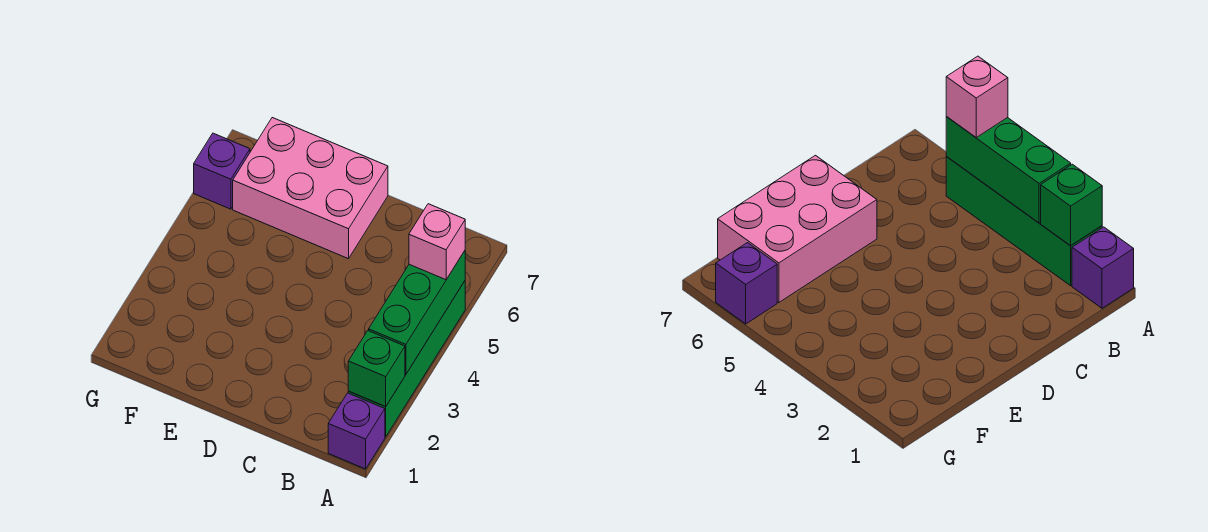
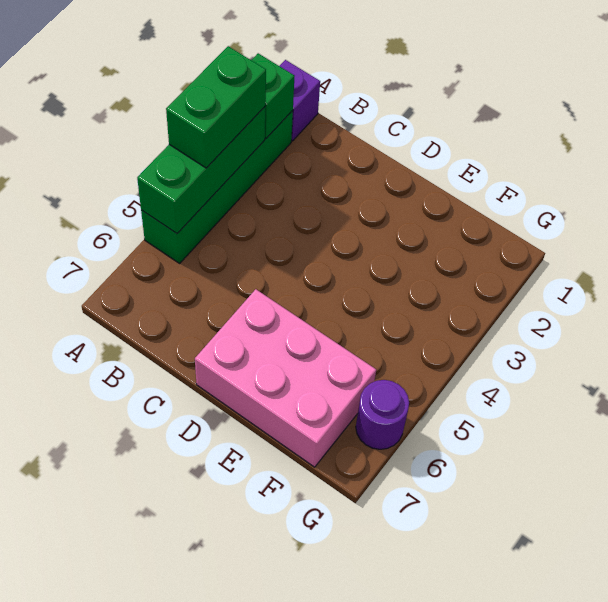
none -> green 1x2 brick [166,46,266,168]
pink 1x1 brick [409,204,465,280] -> none
purple 1x1 brick [194,133,250,209] -> purple 1x1 round brick [356,380,409,449]

